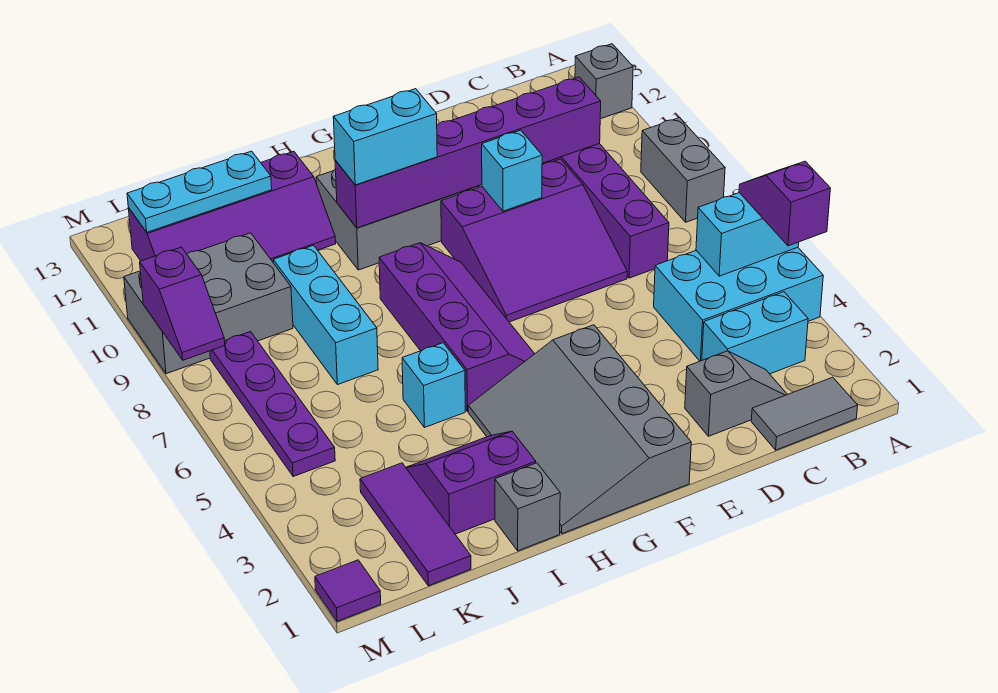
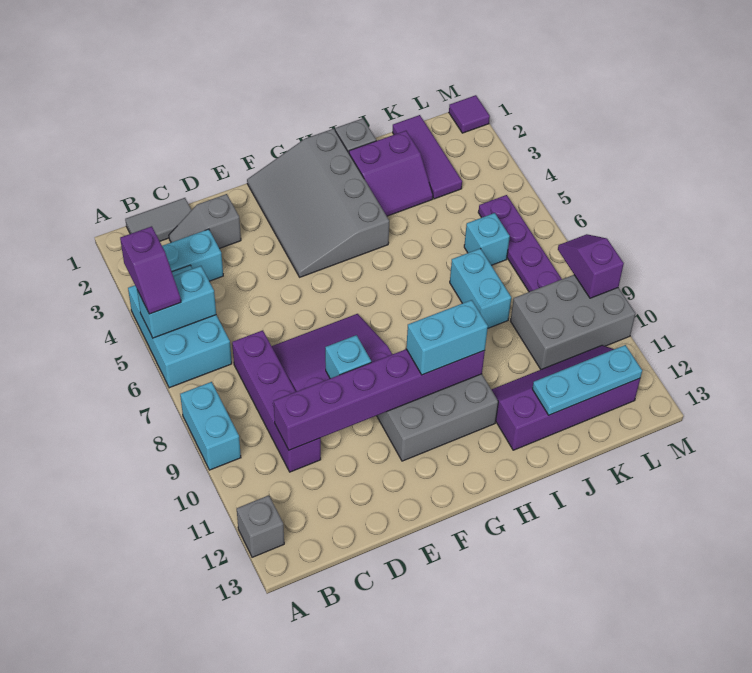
cyan 2x3 brick [654,247,823,361] -> cyan 2x3 brick turned to [128,265,232,388]
grey 1x2 brick [641,118,725,222] -> cyan 1x2 brick [180,382,241,470]
grey 3x4 slope [468,325,691,534] -> grey 3x4 slope turned to [247,129,389,277]
purple 2x4 slope [379,243,534,411] -> none
cyan 1x1 brick [402,343,465,428] -> cyan 1x1 brick moved to [464,213,510,265]
cyan 1x3 brick [273,245,378,385] -> cyan 1x2 brick [450,248,511,328]

